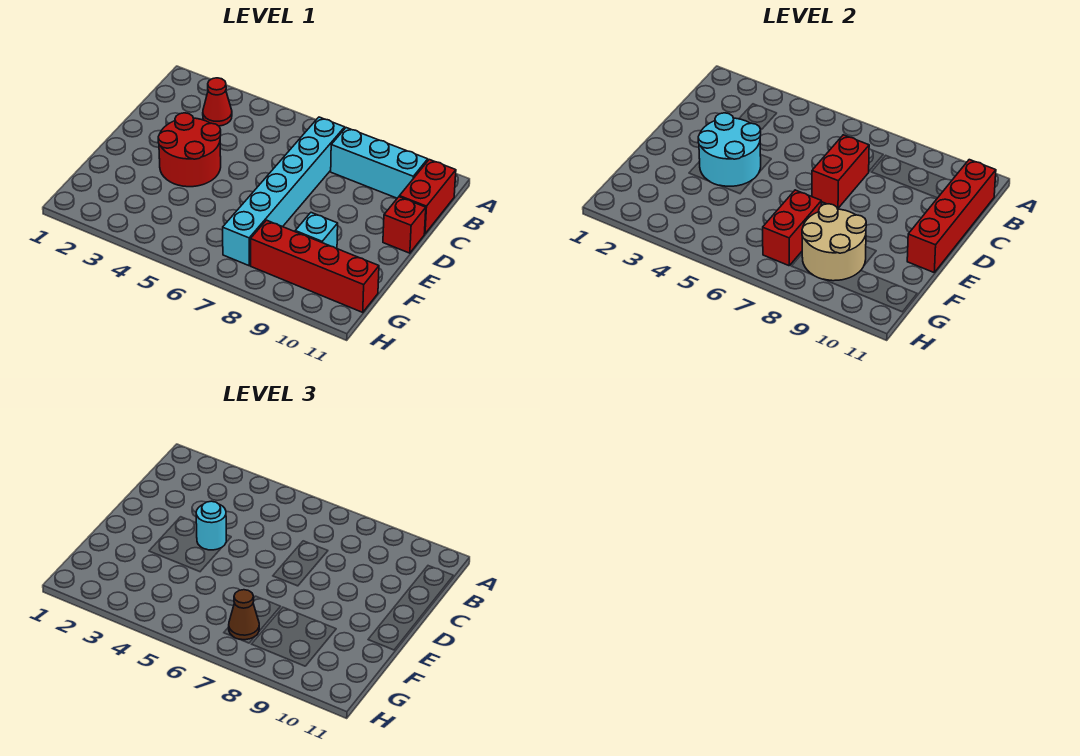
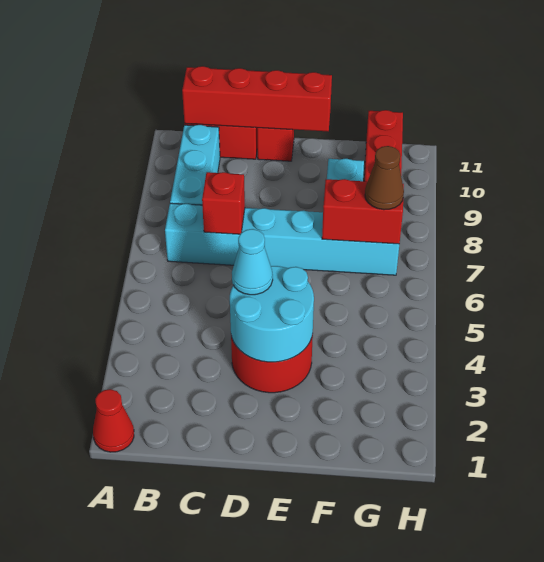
red 1x1 cone [203,78,232,126] -> red 1x1 cone moved to [93,389,134,452]
red 1x2 brick [812,135,869,208] -> red 1x1 brick [202,172,245,234]
cyan 1x1 round brick [196,501,226,550] -> cyan 1x1 cone [232,229,273,295]
tan 2x2 round brick [802,204,866,281] -> none

